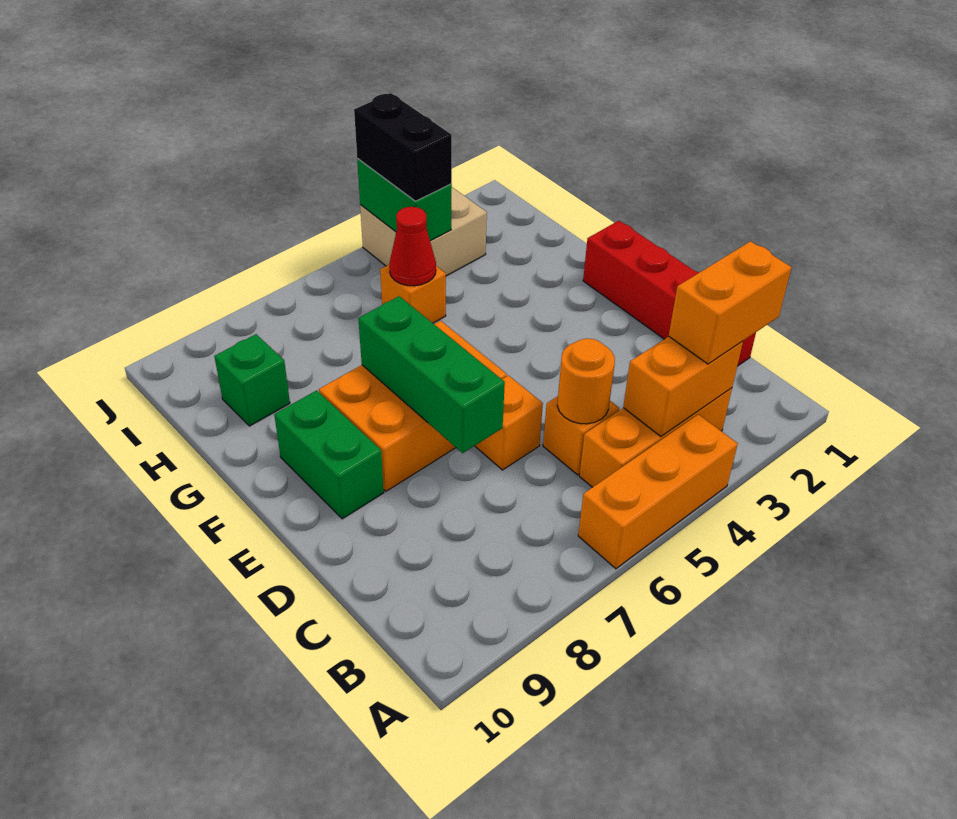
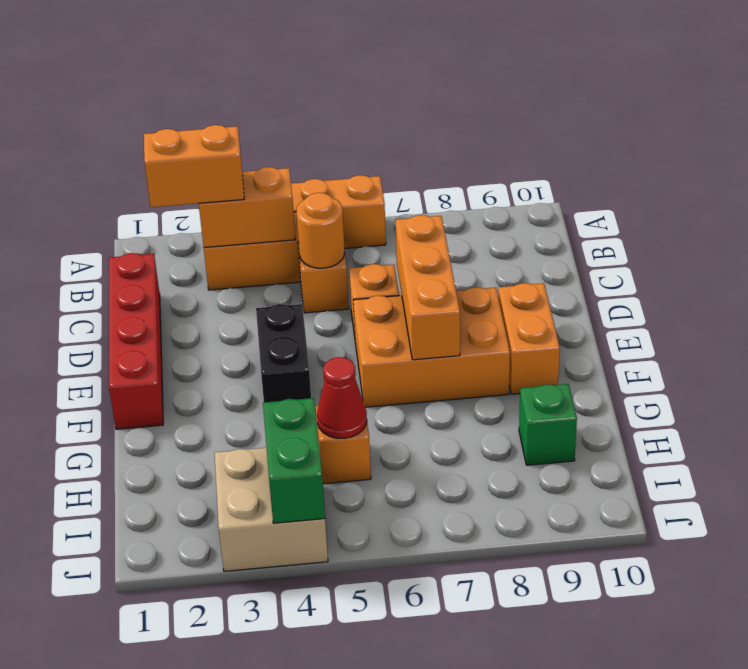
green 1x3 brick [358,296,505,453] -> orange 1x3 brick [395,215,460,360]
green 1x2 brick [274,390,384,519] -> orange 1x2 brick [498,283,560,394]
black 1x2 brick [354,93,452,201] -> black 1x2 brick moved to [256,304,311,402]

